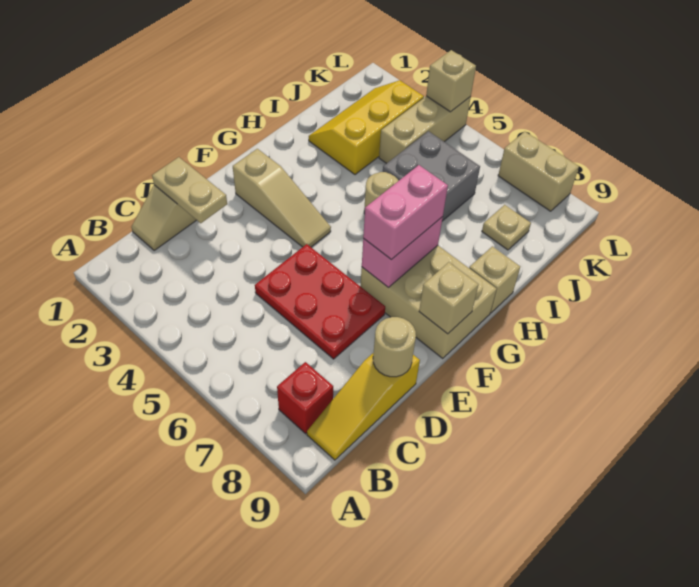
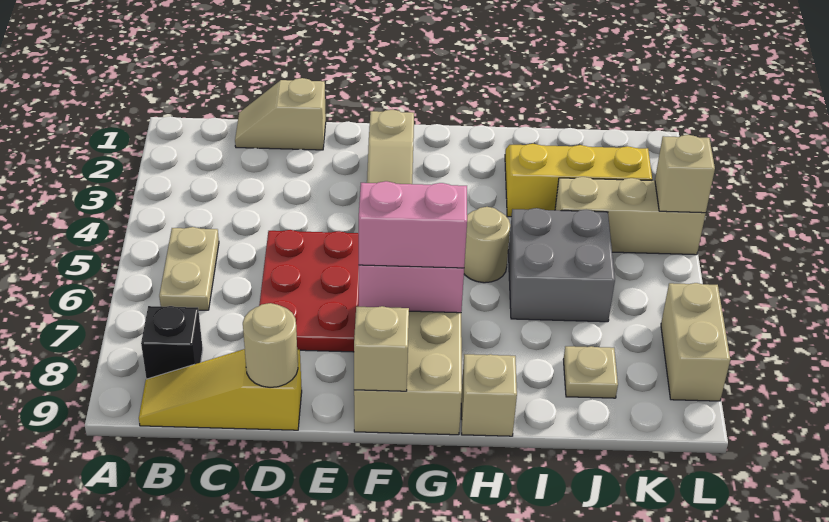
red 1x1 brick [277,362,333,434] -> black 1x1 brick [141,306,203,379]
tan 1x2 plate [152,157,227,223] -> tan 1x2 plate moved to [159,227,219,310]

